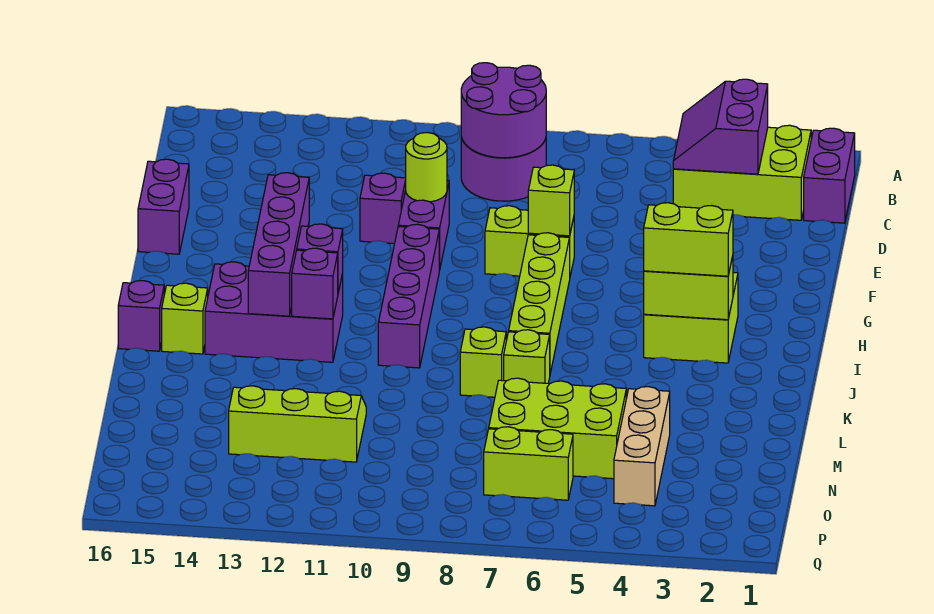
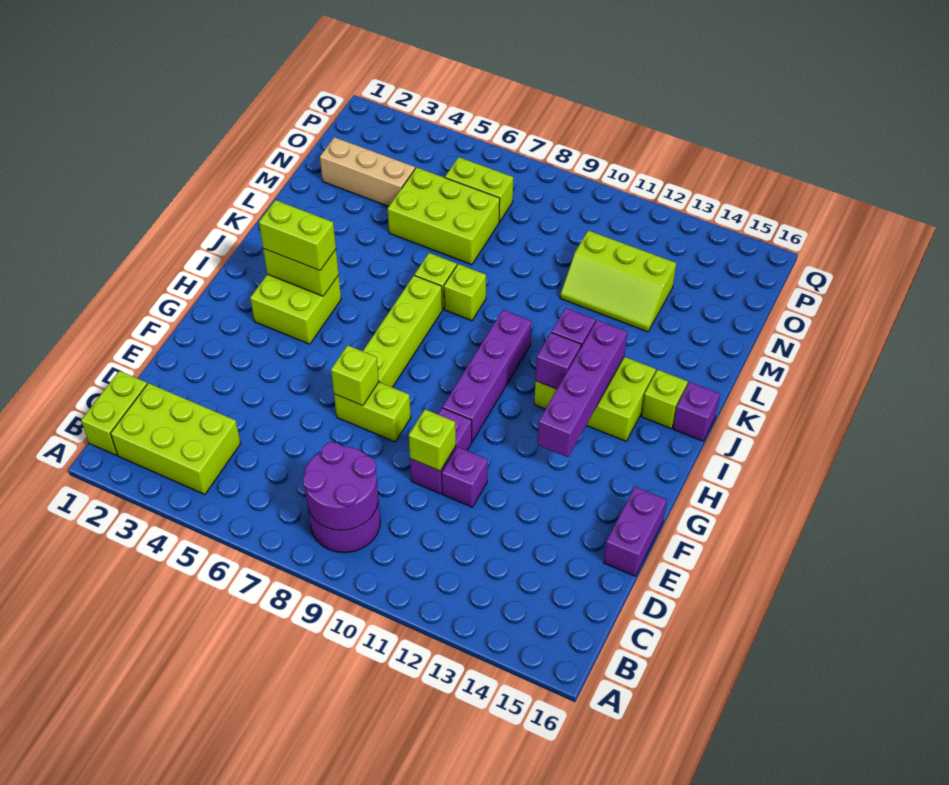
purple 1x2 brick [804,128,855,223] -> lime 1x2 brick [81,371,147,455]
purple 2x2 slope [673,79,768,174] -> none
lime 1x1 round brick [406,133,447,202] -> lime 1x1 brick [409,409,456,471]
purple 2x3 brick [205,262,343,362] -> lime 2x3 brick [534,357,656,441]
tan 1x3 brick [614,387,670,506] -> tan 1x3 brick turned to [320,137,415,207]

